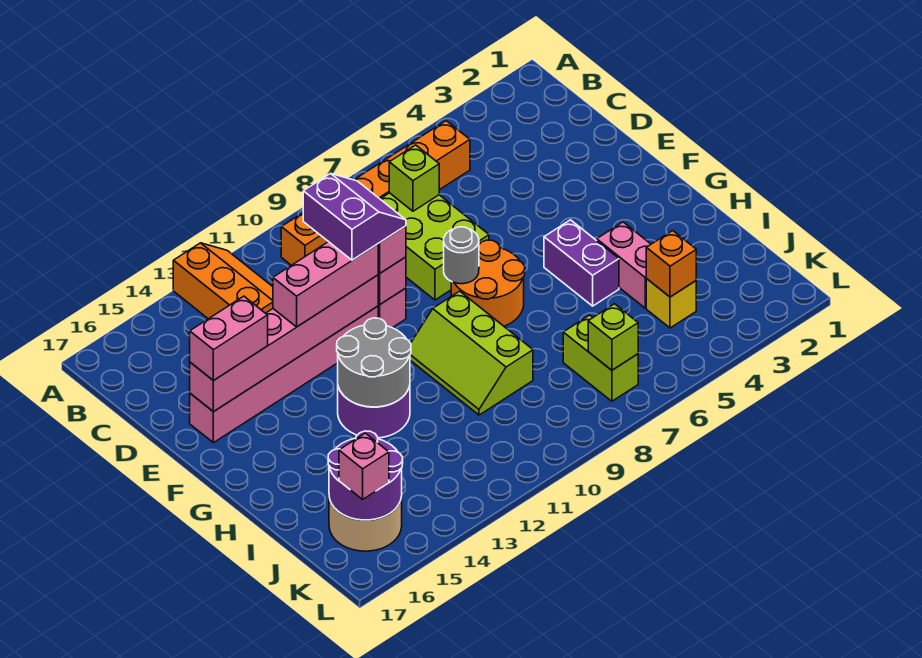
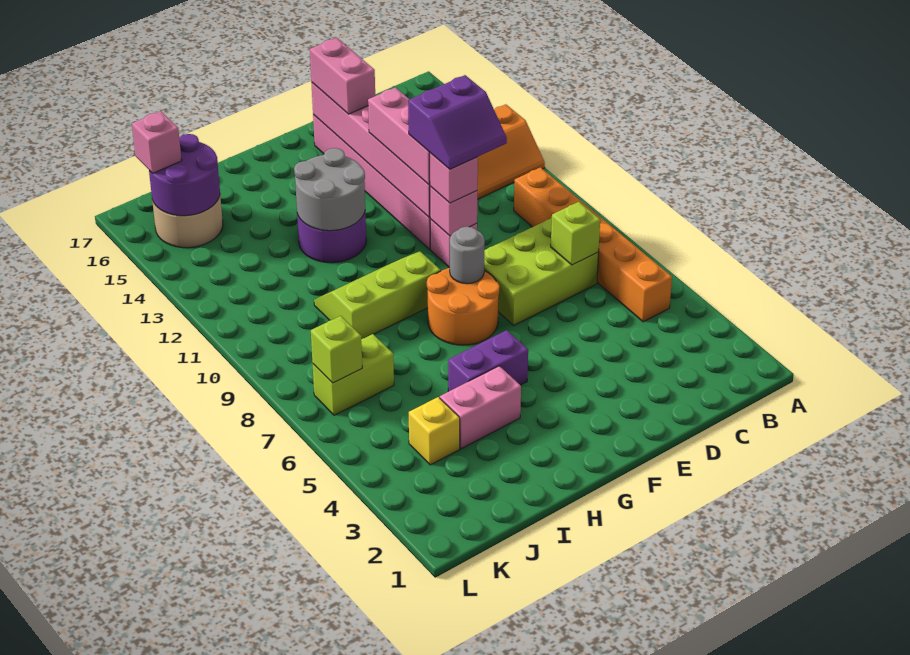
orange 1x1 brick [646,231,696,297] -> none

